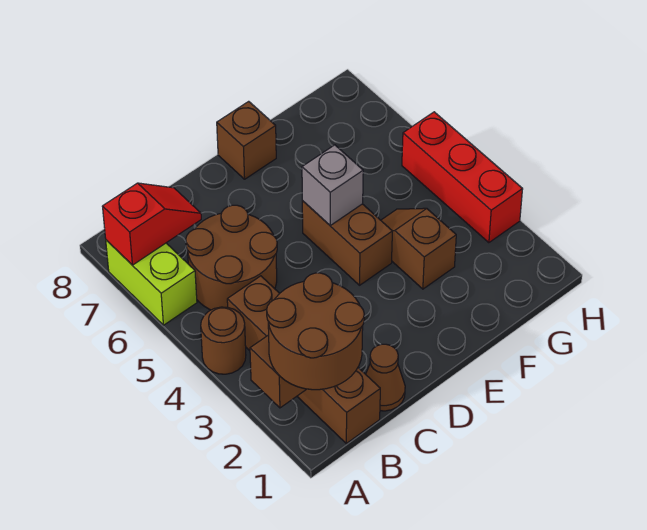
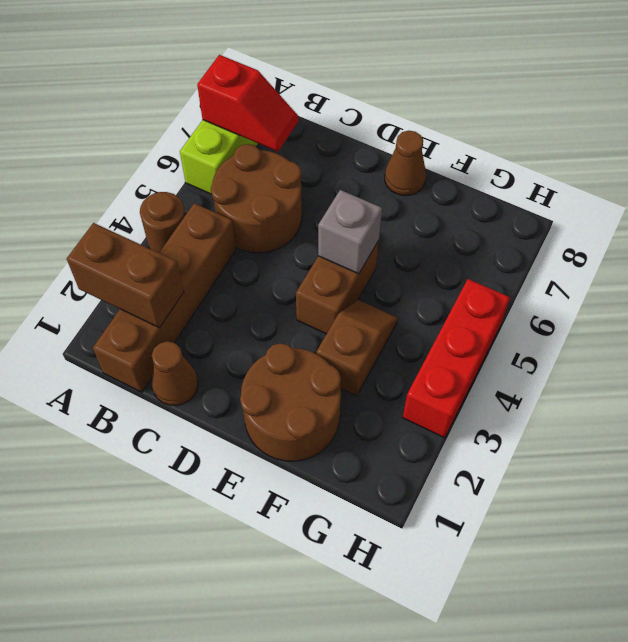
brown 2x2 round brick [267,273,364,390] -> brown 2x2 round brick moved to [240,343,341,461]
brown 1x1 brick [217,101,276,179] -> brown 1x1 cone [385,131,426,195]

